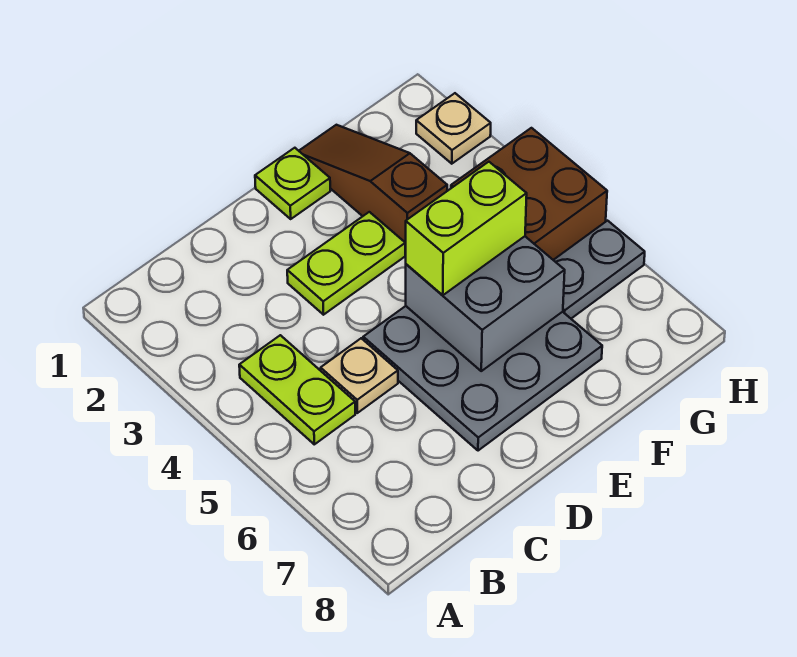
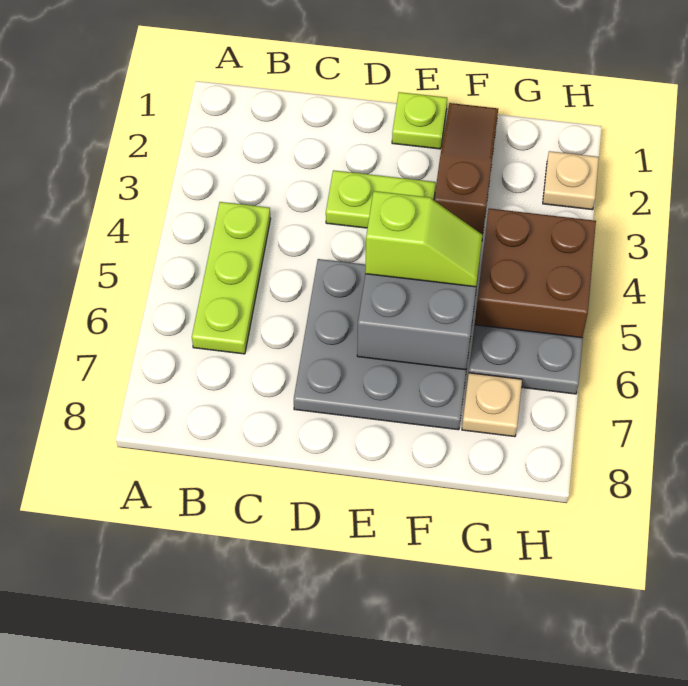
lime 1x2 plate [239,335,355,444] -> lime 1x3 plate [192,202,270,354]
tan 1x1 plate [321,338,398,413] -> tan 1x1 plate moved to [462,373,522,437]
lime 1x2 brick [405,162,527,295] -> lime 1x2 slope [365,191,482,287]

